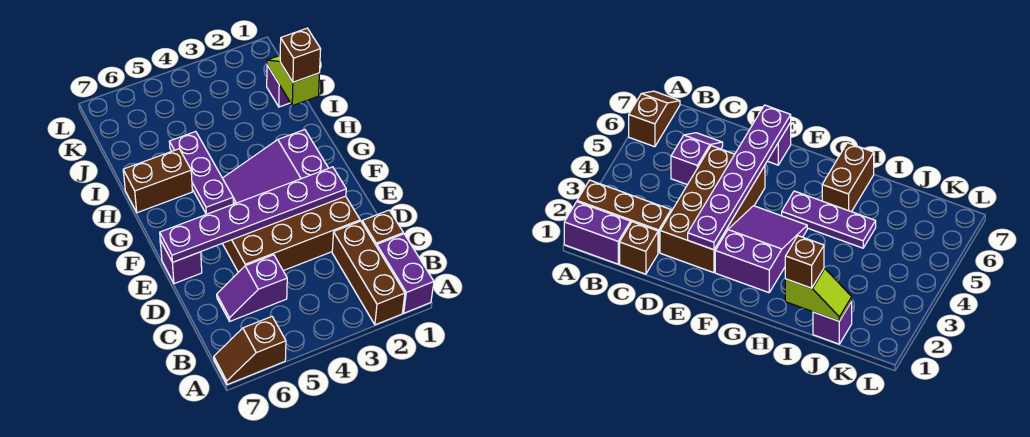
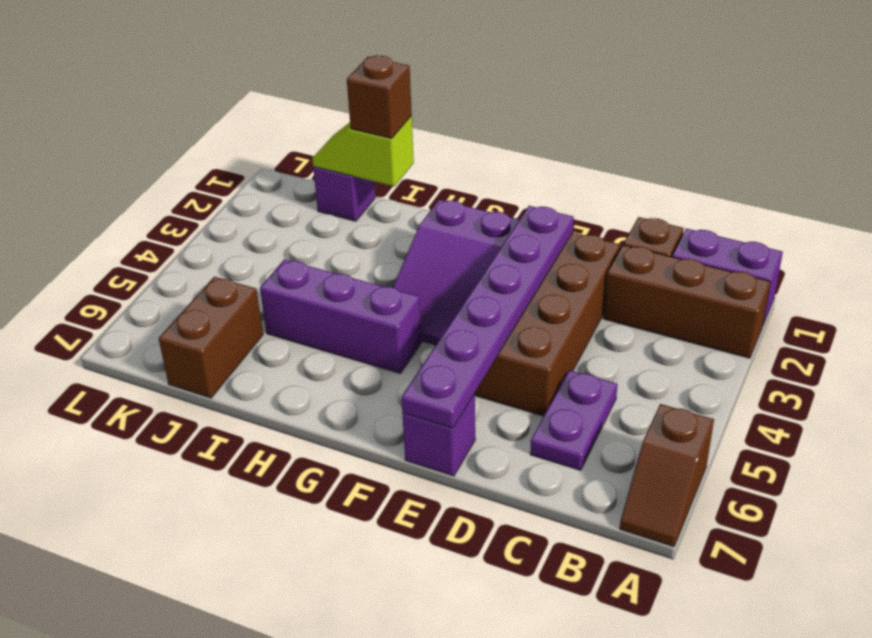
purple 1x2 slope [217,255,287,321] -> purple 1x2 plate [530,370,618,470]
purple 1x3 plate [169,132,233,214] -> purple 1x3 brick [260,259,422,374]
brown 1x2 brick [123,149,192,213] -> brown 1x2 brick moved to [159,277,263,398]

